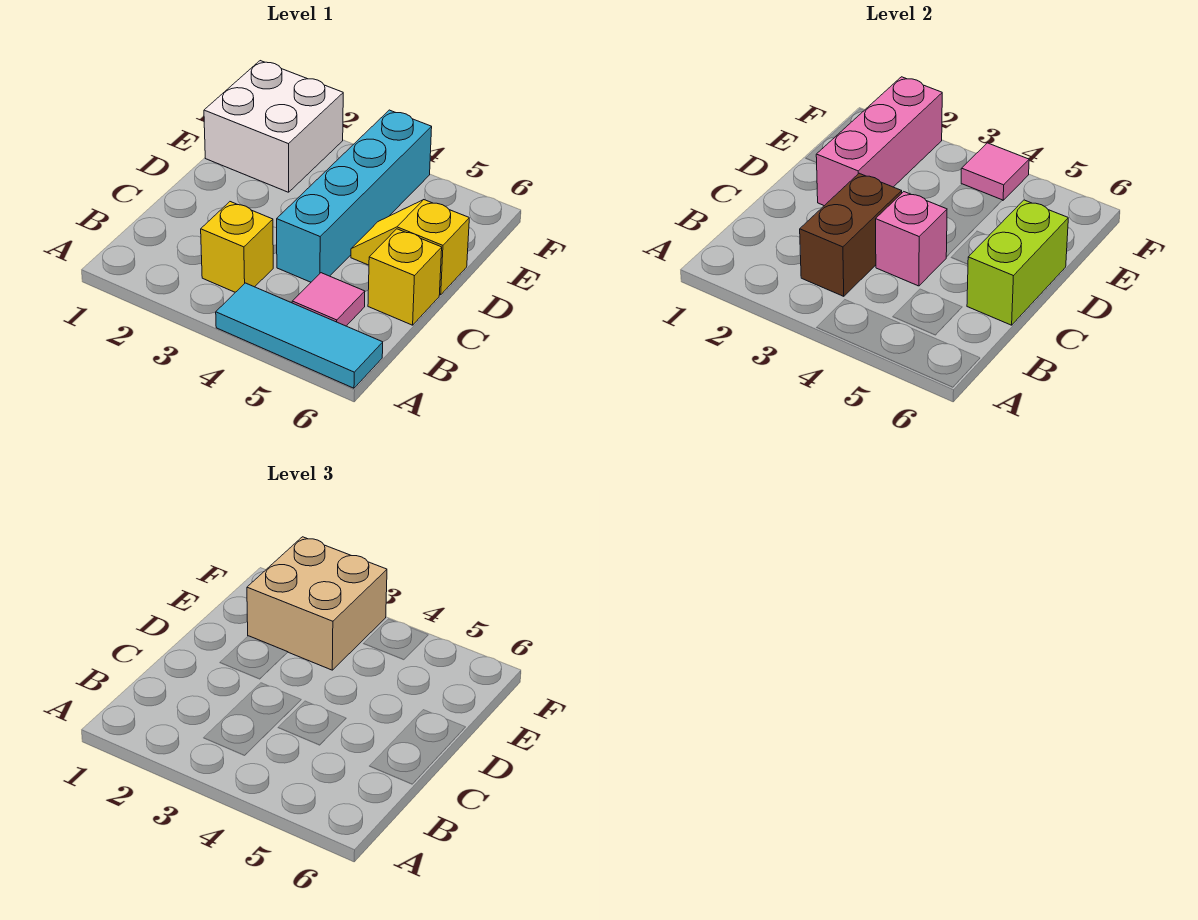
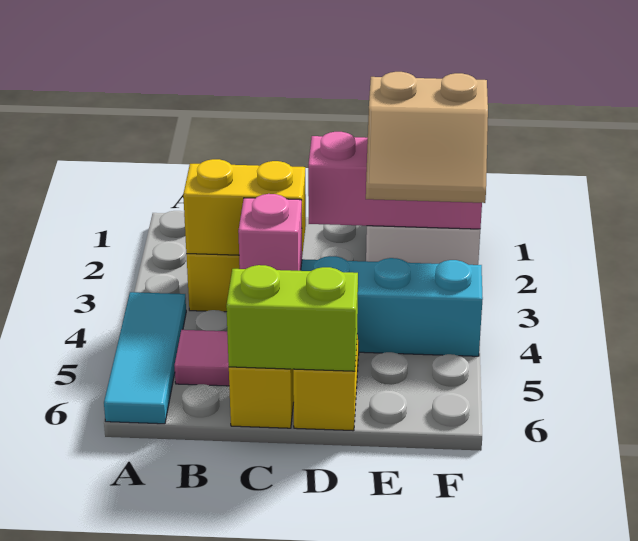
brown 1x2 brick [800,173,902,296] -> yellow 1x2 brick [183,159,306,255]
tan 2x2 brick [247,537,387,670] -> tan 2x2 slope [366,72,488,203]
pink 1x1 tile [961,143,1029,200] -> none

